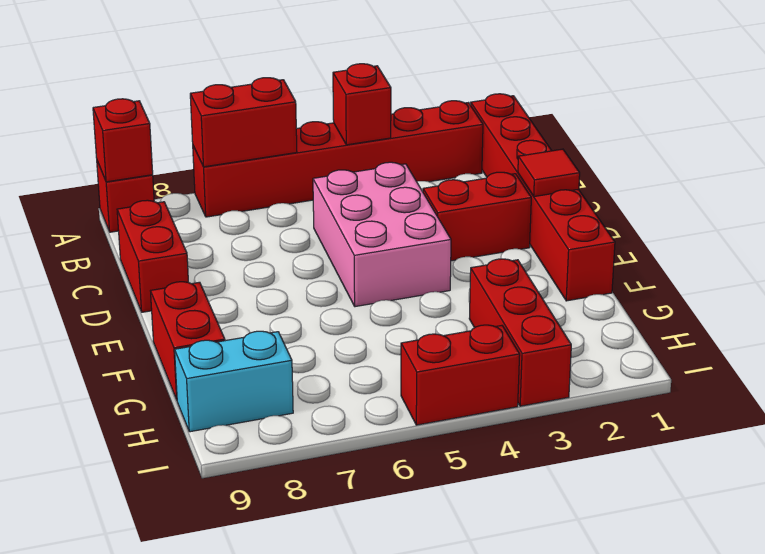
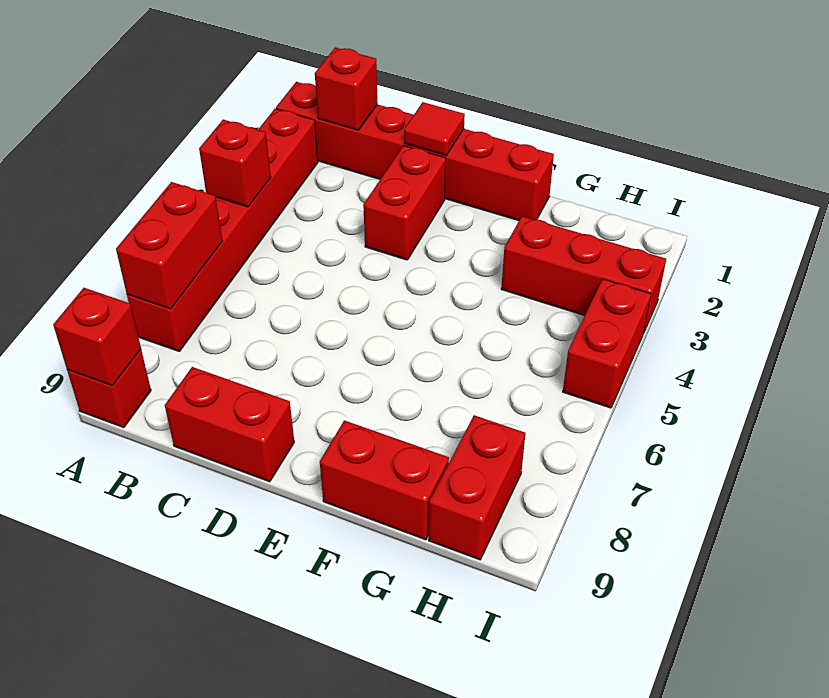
none -> red 1x1 brick [315,47,378,130]
pink 2x3 brick [313,162,451,307] -> none
cyan 1x2 brick [175,331,293,432] -> red 1x2 brick [429,415,525,560]

